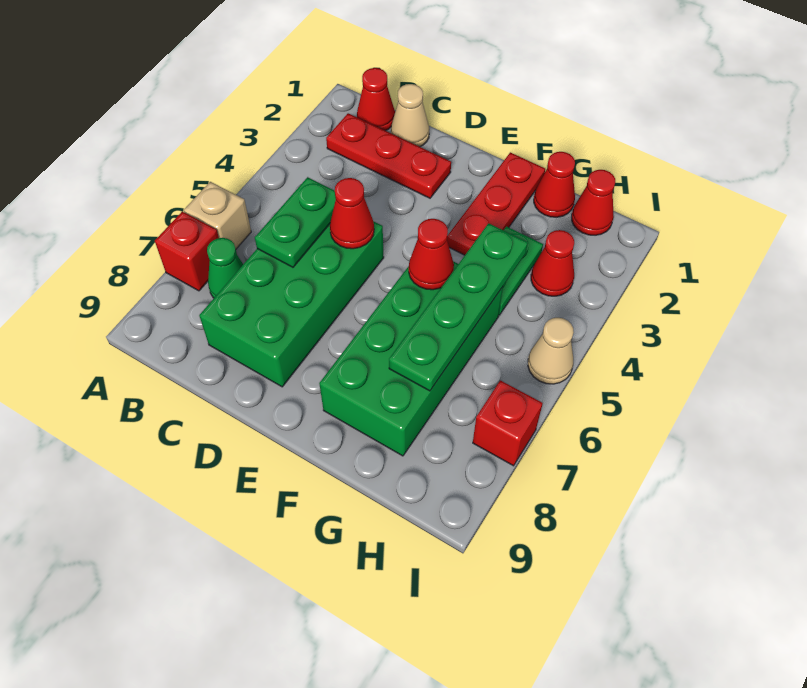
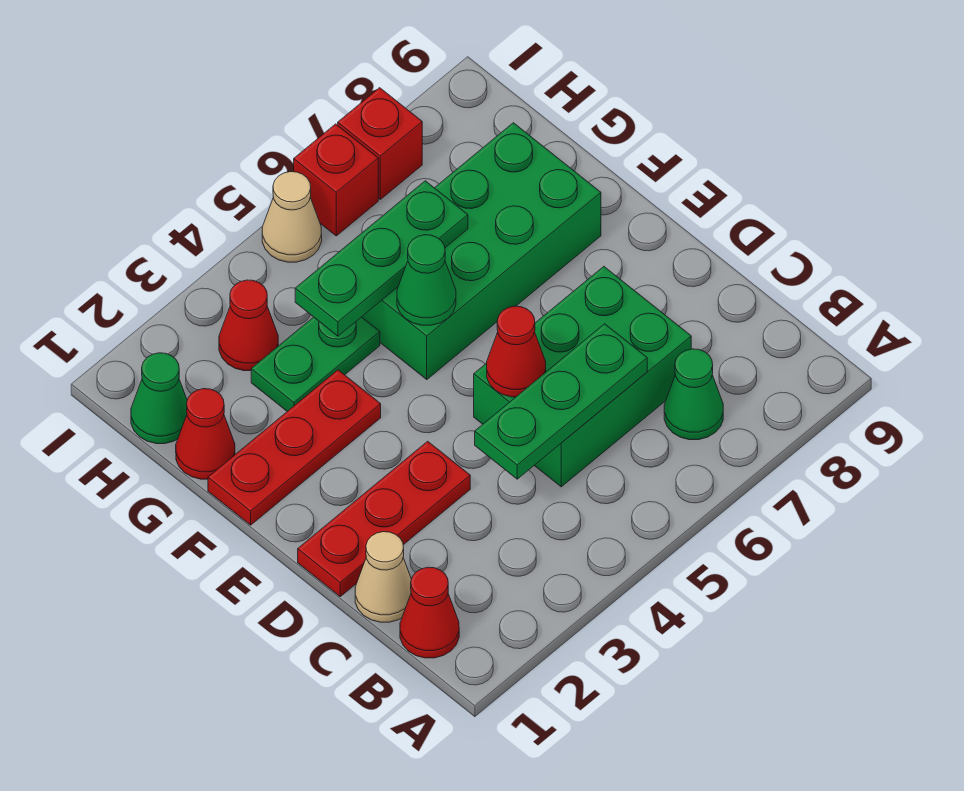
tan 1x1 brick [184,182,251,249] -> none
red 1x1 brick [155,211,219,291] -> red 1x1 brick moved to [294,124,378,236]
red 1x3 plate [326,113,451,198] -> red 1x3 plate turned to [298,441,470,596]
green 2x4 brick [199,221,384,387] -> green 2x3 brick [474,266,691,487]
green 1x2 plate [255,177,336,267] -> green 1x3 plate [475,324,647,479]
red 1x1 cone [409,219,454,290] -> green 1x1 cone [397,235,456,325]
green 1x4 plate [389,223,528,391] -> green 1x3 plate [295,181,468,336]
red 1x1 cone [572,170,615,235] -> green 1x1 cone [131,353,187,444]

